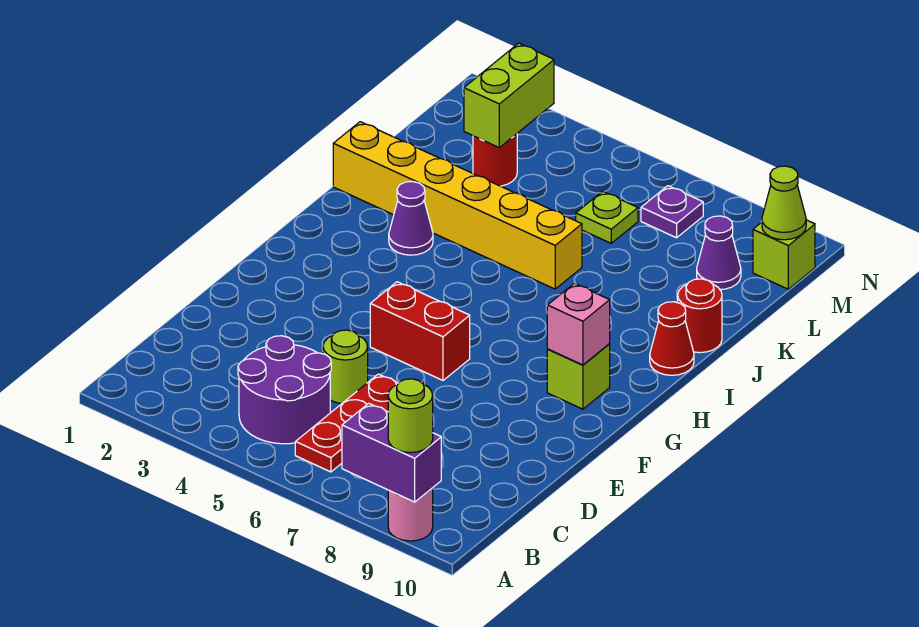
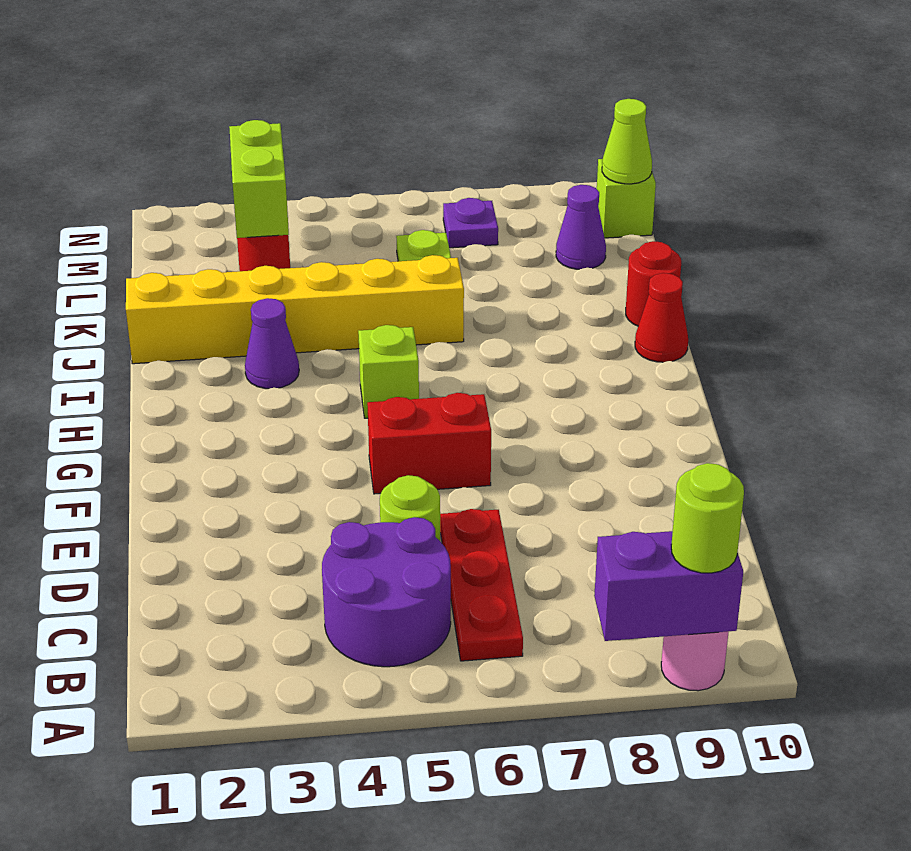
lime 1x1 brick [547,344,610,409] -> lime 1x1 brick moved to [358,325,419,418]
pink 1x1 brick [547,283,610,365] -> none

